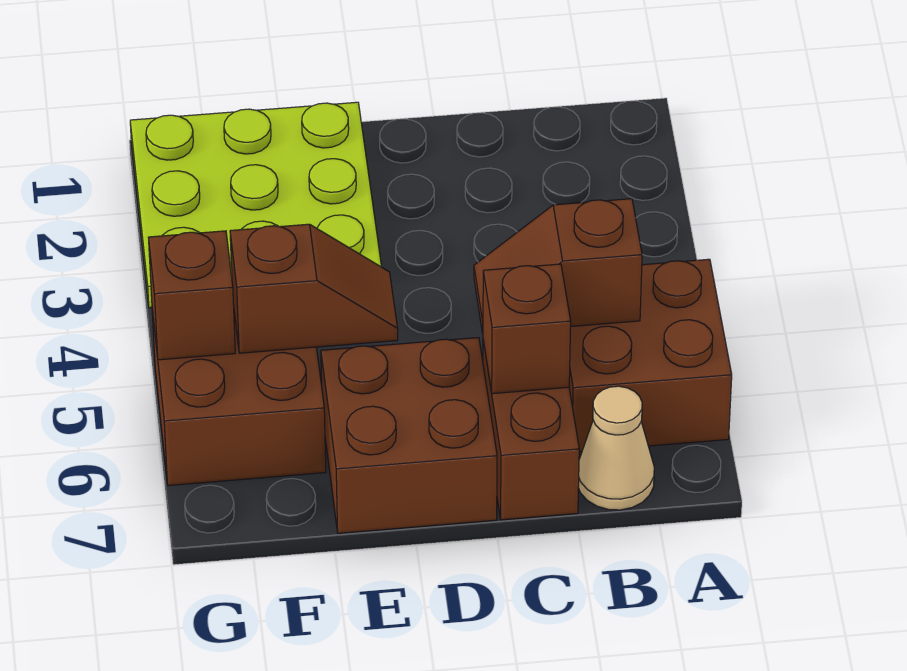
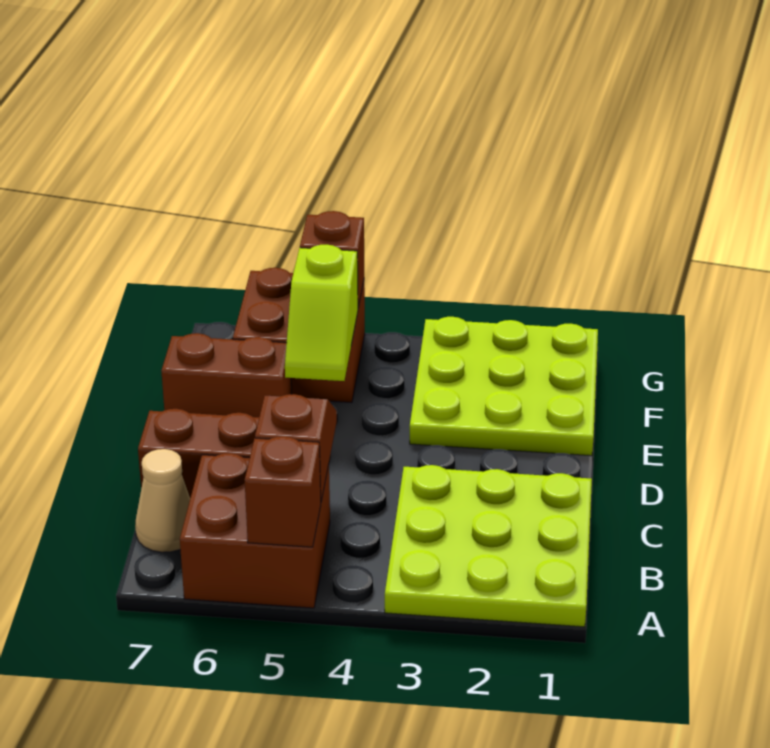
none -> lime 3x3 plate [385,465,592,627]
brown 1x1 brick [483,264,571,394] -> brown 1x1 brick moved to [245,436,321,547]
brown 2x2 brick [321,338,497,533] -> brown 1x2 brick [161,333,292,417]
brown 1x2 slope [230,224,398,353] -> lime 1x2 slope [285,245,358,381]

